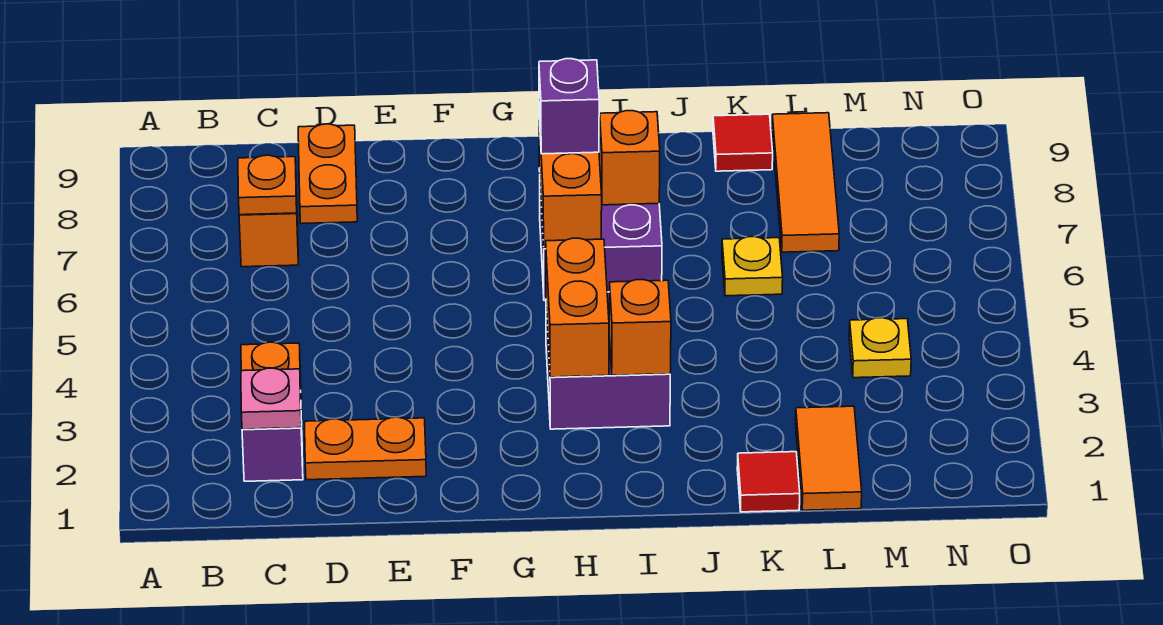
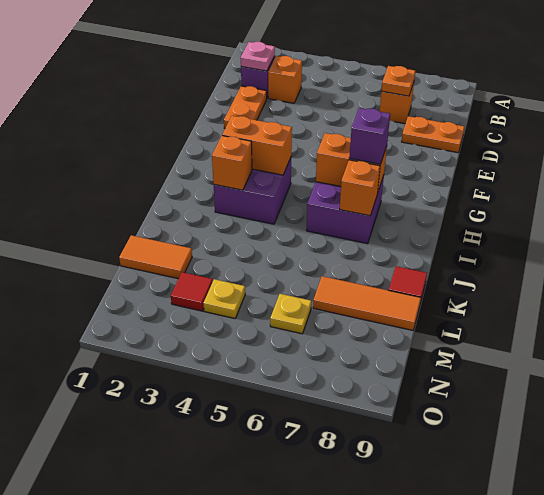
red 1x1 tile [737,452,800,512] -> red 1x1 tile moved to [171,272,213,311]
yellow 1x1 plate [722,237,783,296] -> yellow 1x1 plate moved to [270,294,311,334]

